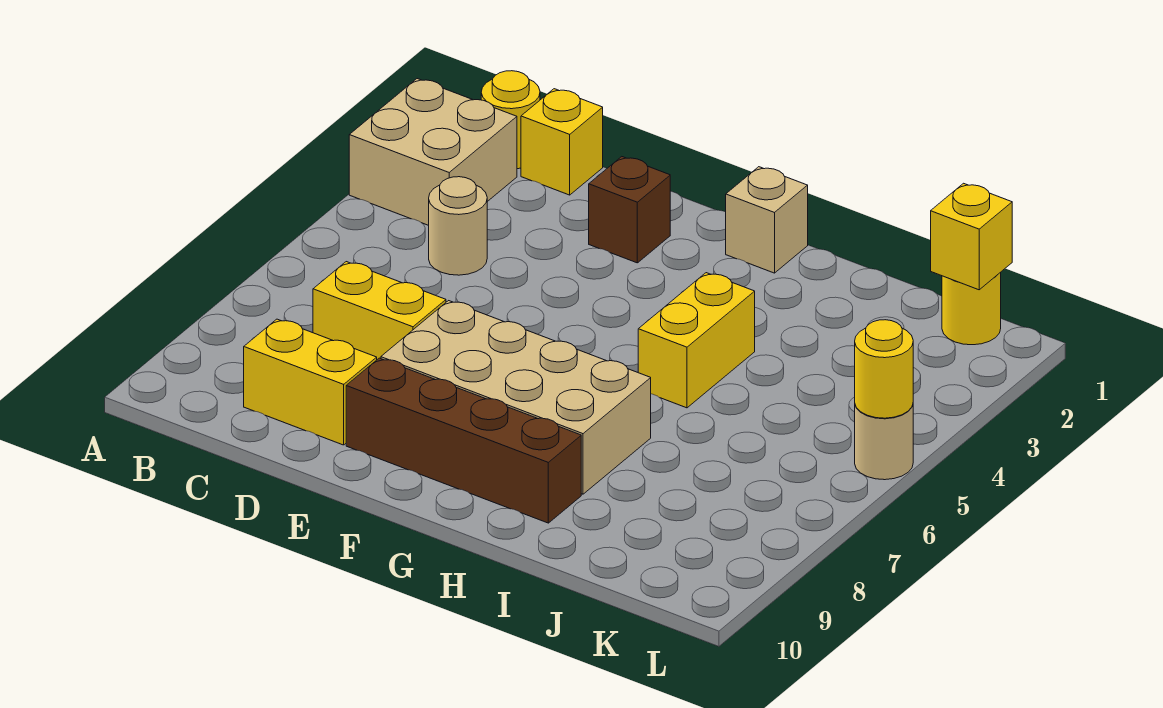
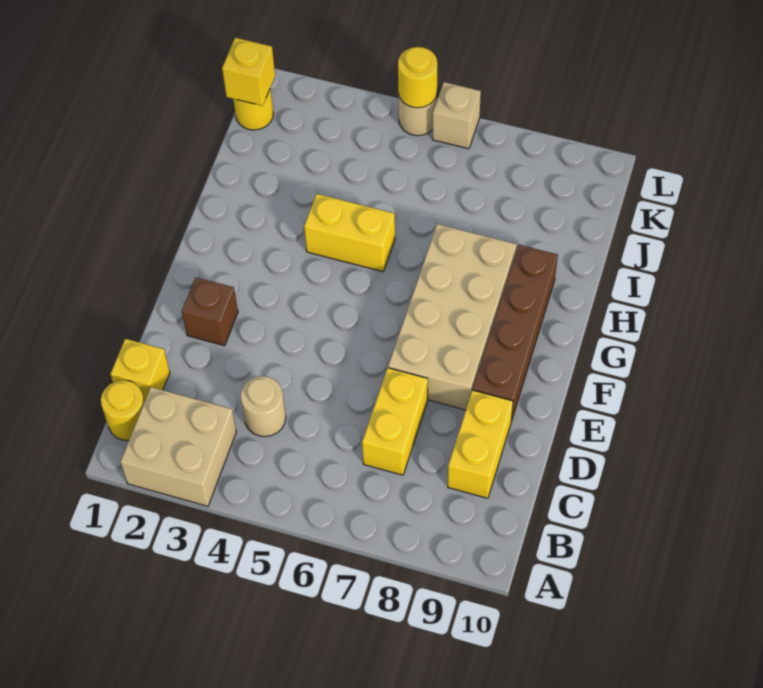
tan 1x1 brick [726,167,808,273] -> tan 1x1 brick moved to [432,82,481,149]

